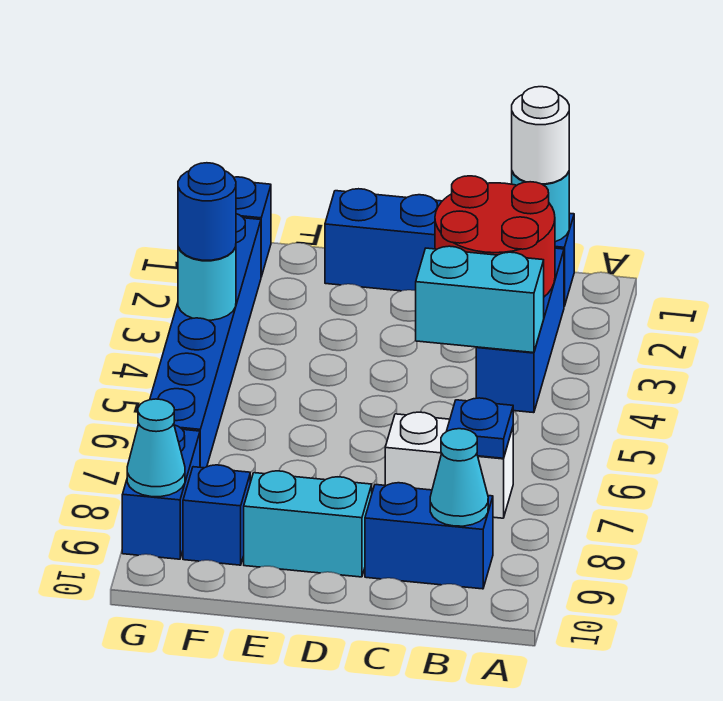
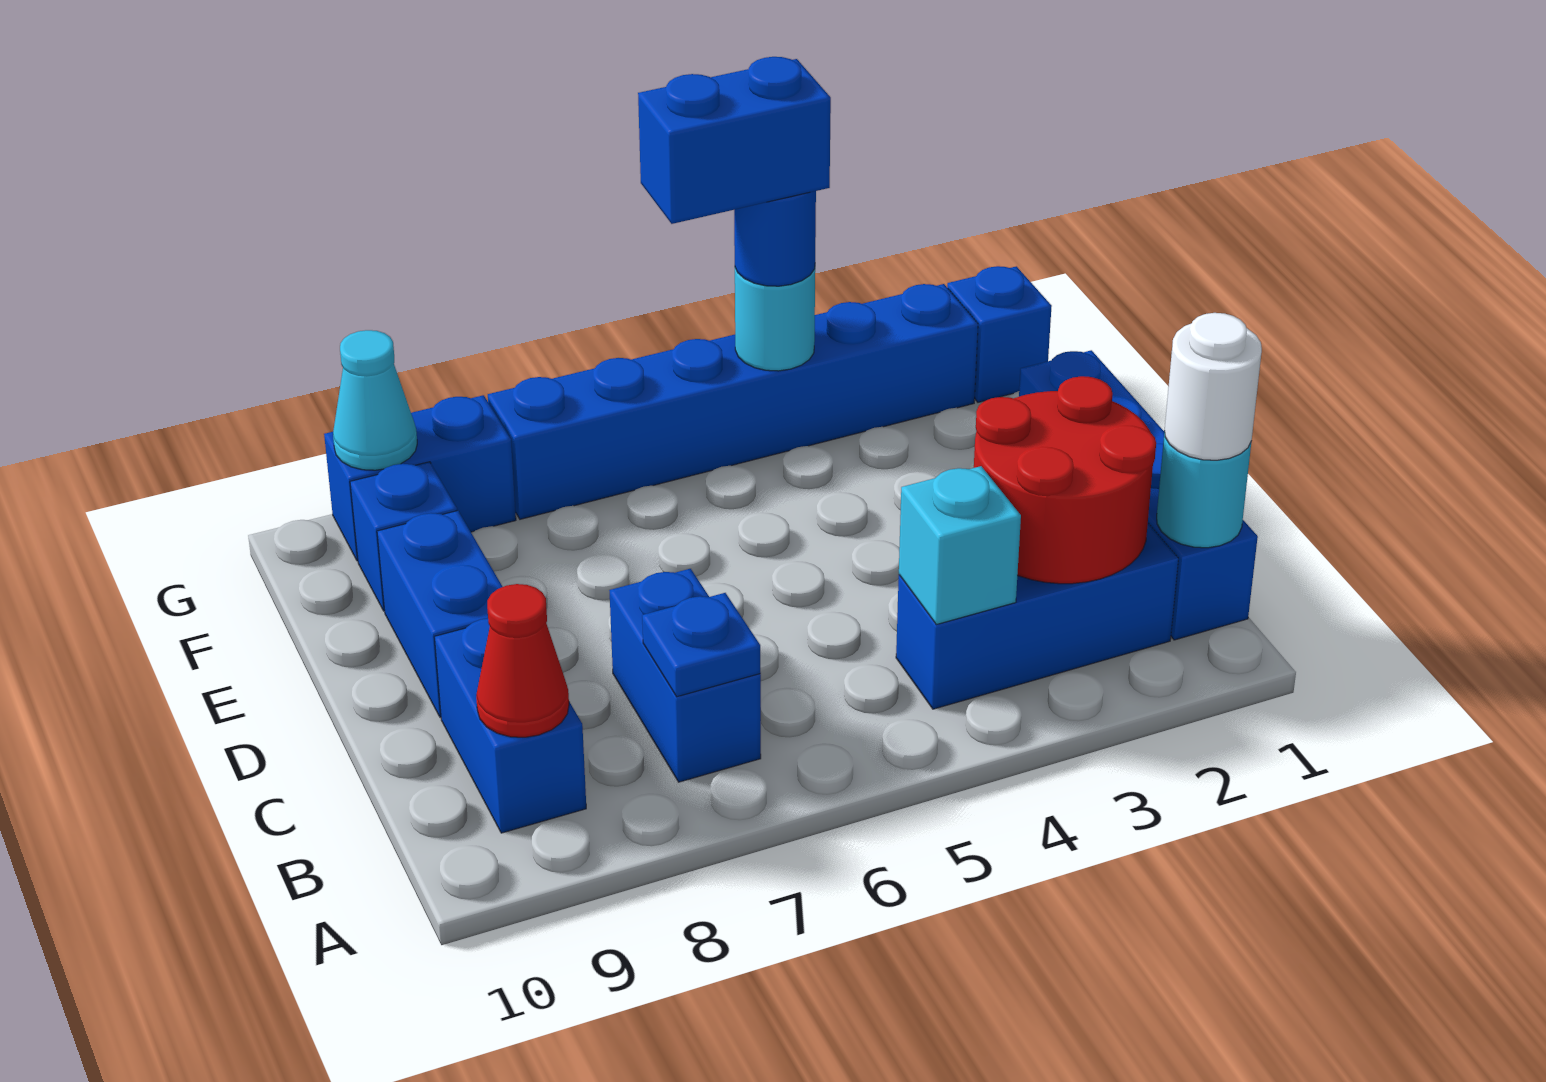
cyan 1x2 brick [416,246,544,353] -> cyan 1x1 brick [899,466,1021,625]
white 1x2 brick [385,412,513,518] -> blue 1x2 brick [609,569,761,782]
cyan 1x1 cone [430,429,488,526] -> red 1x1 cone [476,584,569,737]
cyan 1x2 brick [244,471,372,577] -> blue 1x2 brick [377,511,502,718]
none -> blue 1x2 brick [638,57,831,224]

